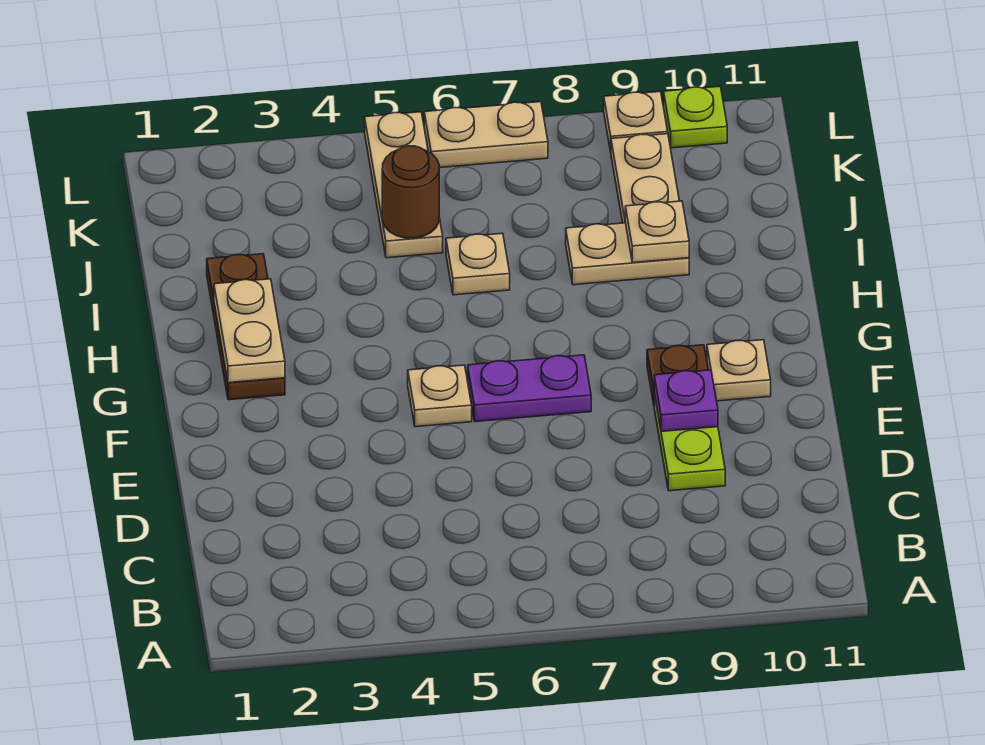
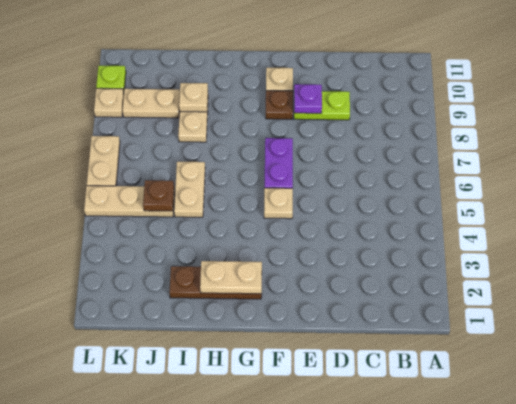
tan 1x1 plate [446,233,510,295] -> tan 1x2 plate [174,162,205,217]
brown 1x1 round brick [382,146,439,238] -> brown 1x1 plate [143,180,174,211]

